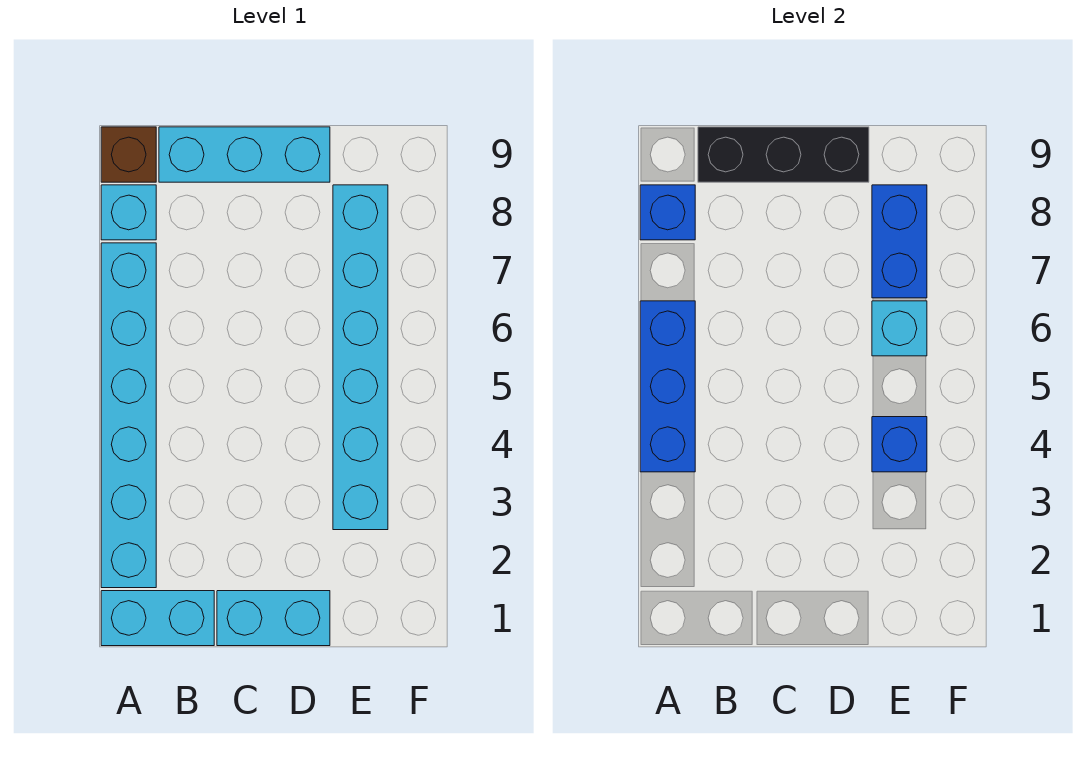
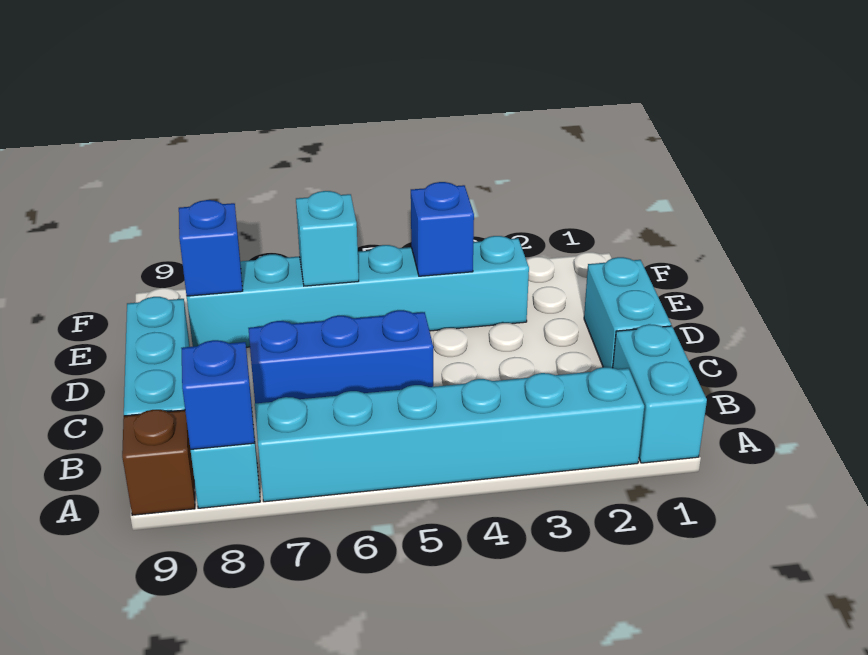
blue 1x3 brick [640,301,695,472] -> blue 1x3 brick moved to [248,310,433,403]
black 1x3 brick [698,127,869,182] -> none
blue 1x2 brick [872,185,927,298] -> blue 1x1 brick [179,200,243,296]

